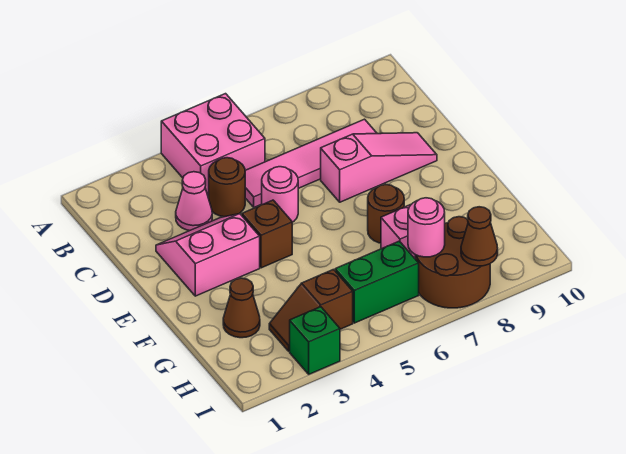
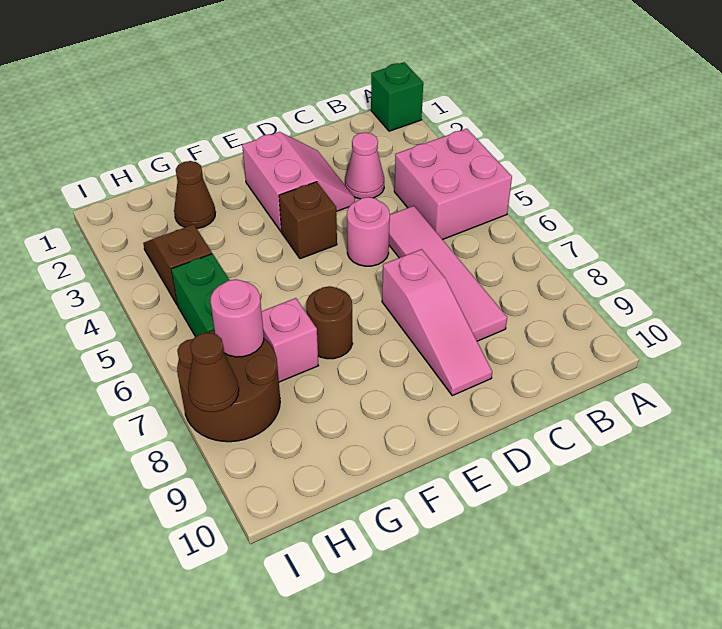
brown 1x1 round brick [209,158,245,217] -> none
green 1x1 brick [290,307,340,374] -> green 1x1 brick moved to [371,62,423,131]

